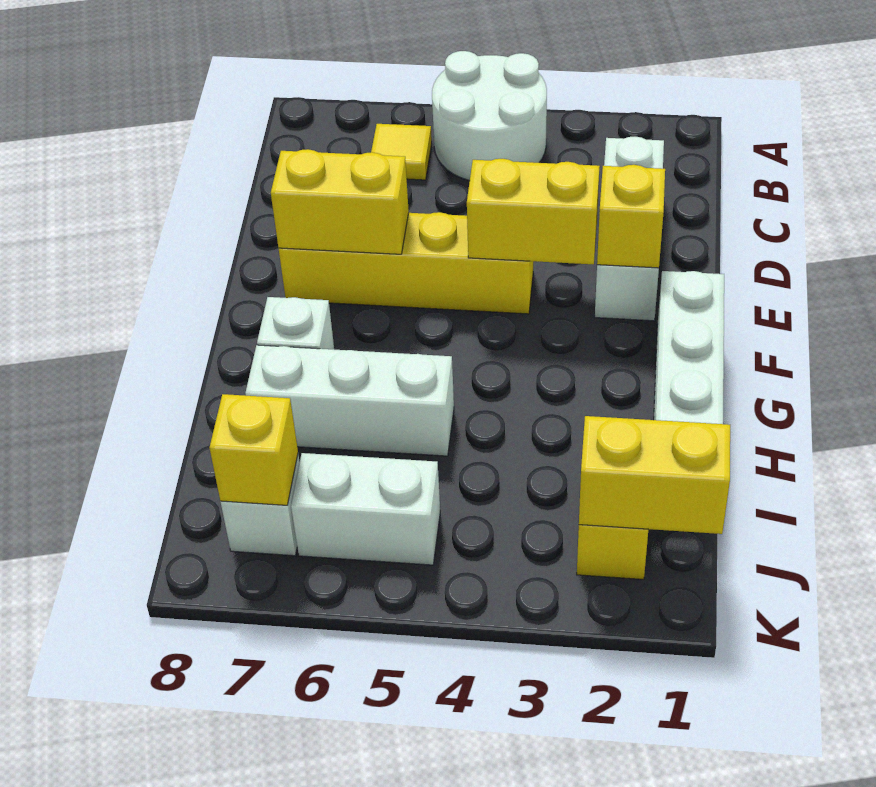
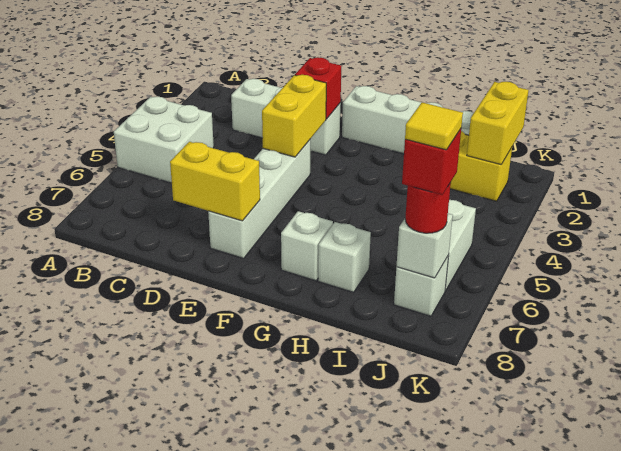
white 2x2 round brick [432,51,547,181] -> white 2x2 brick [114,97,214,183]
yellow 1x1 tile [371,124,432,180] -> yellow 1x1 tile moved to [405,102,463,150]
yellow 1x1 brick [597,165,665,268] -> red 1x1 brick [295,57,341,119]
yellow 1x4 brick [279,212,534,314] -> white 1x4 brick [208,140,310,259]
yellow 1x2 brick [271,149,409,254] -> yellow 1x2 brick turned to [170,142,260,221]
white 1x3 brick [245,345,454,456] -> white 1x1 brick [318,222,371,292]
yellow 1x1 brick [210,394,298,505] -> white 1x1 brick [396,214,453,278]
none -> red 1x1 round brick [405,183,451,233]
none -> red 1x1 brick [402,129,461,195]

